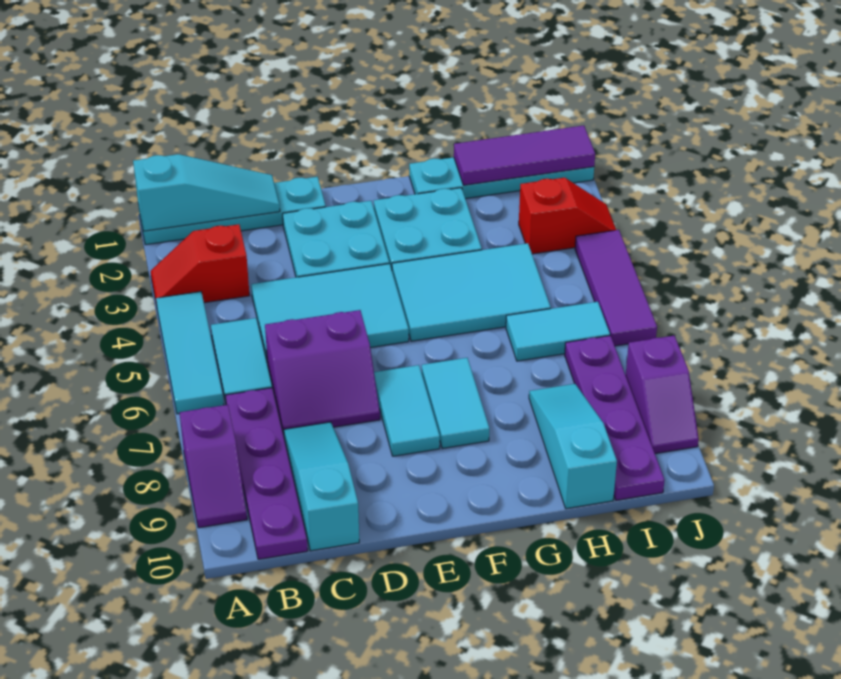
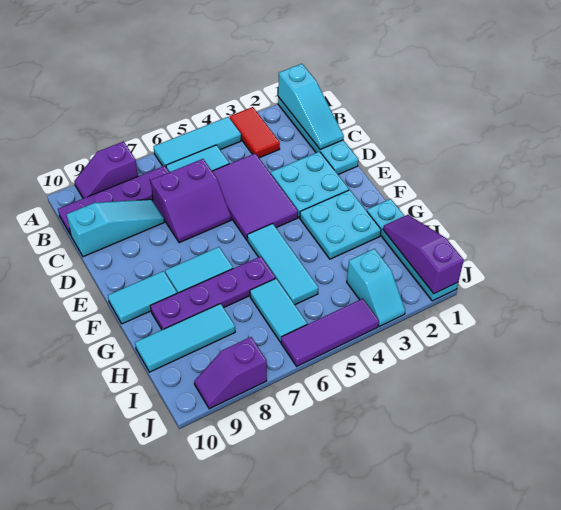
red 1x2 slope [151,224,250,305] -> red 1x2 tile [230,107,280,158]
cyan 2x3 tile [251,264,409,360] -> purple 2x3 tile [212,153,298,240]
purple 2x2 slope [265,310,380,434] -> purple 2x2 slope turned to [151,159,231,243]
cyan 1x2 tile [374,365,440,456] -> cyan 1x2 tile moved to [108,271,177,324]
cyan 2x3 tile [392,243,551,341] -> cyan 1x3 tile [247,223,318,305]
purple 1x3 tile [454,125,595,185] -> purple 1x3 slope [383,215,464,294]
cyan 1x3 slope [529,384,617,509] -> cyan 1x3 tile [135,304,235,372]
red 1x2 slope [519,178,616,254] -> cyan 1x2 slope [347,249,405,326]
purple 1x4 plate [565,336,664,500] -> purple 1x4 plate moved to [151,257,275,330]

